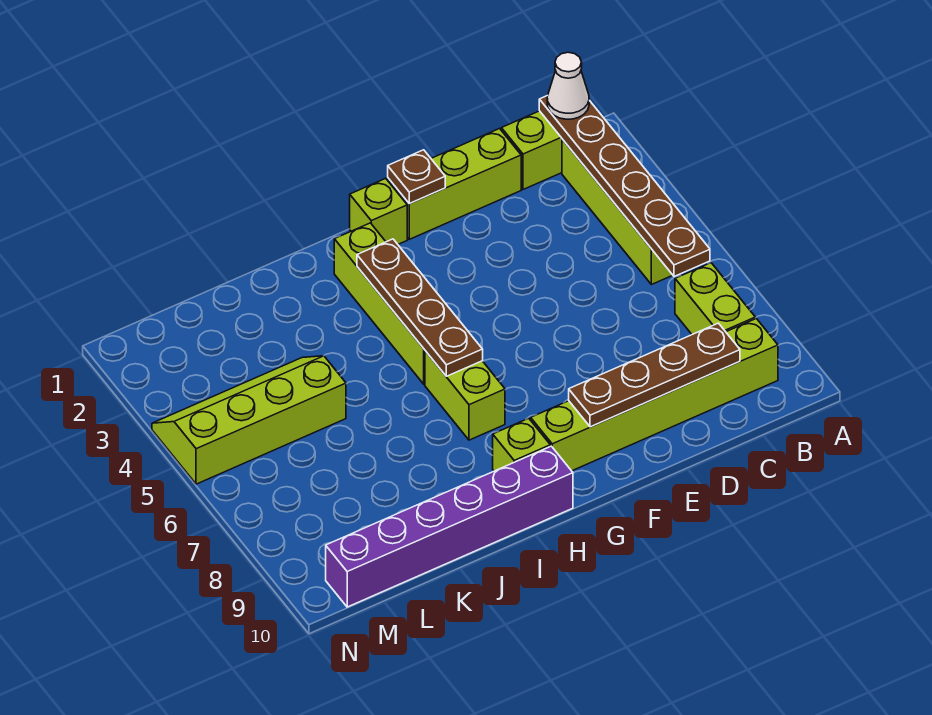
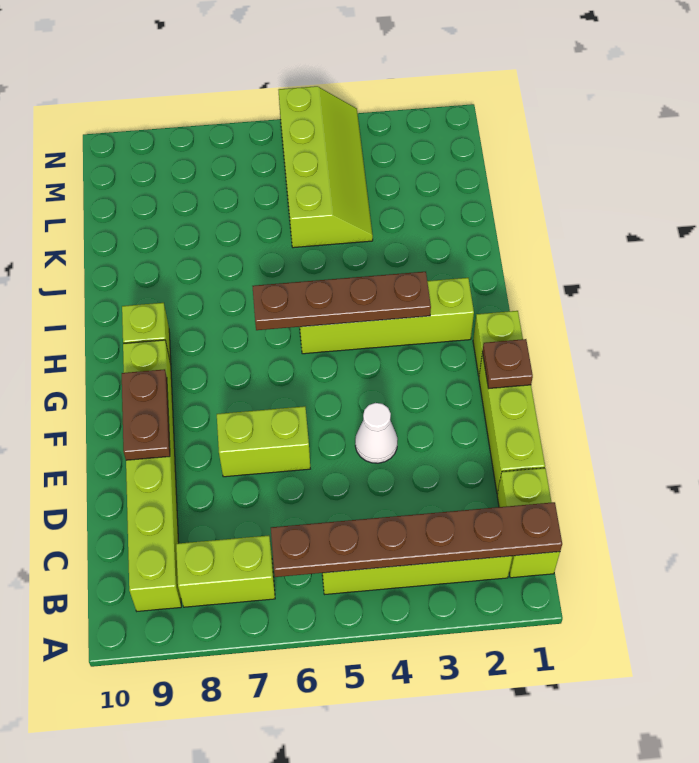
white 1x1 cone [547,52,589,119] -> white 1x1 cone moved to [355,403,398,463]
brown 1x4 plate [569,323,740,427] -> brown 1x2 plate [122,369,170,460]
lime 1x2 brick [425,351,505,440] -> lime 1x2 brick moved to [217,406,310,477]
purple 1x6 brick [326,446,573,607] -> none

